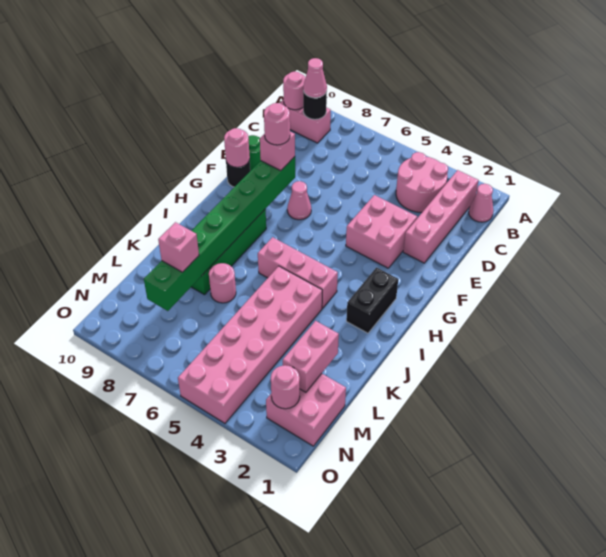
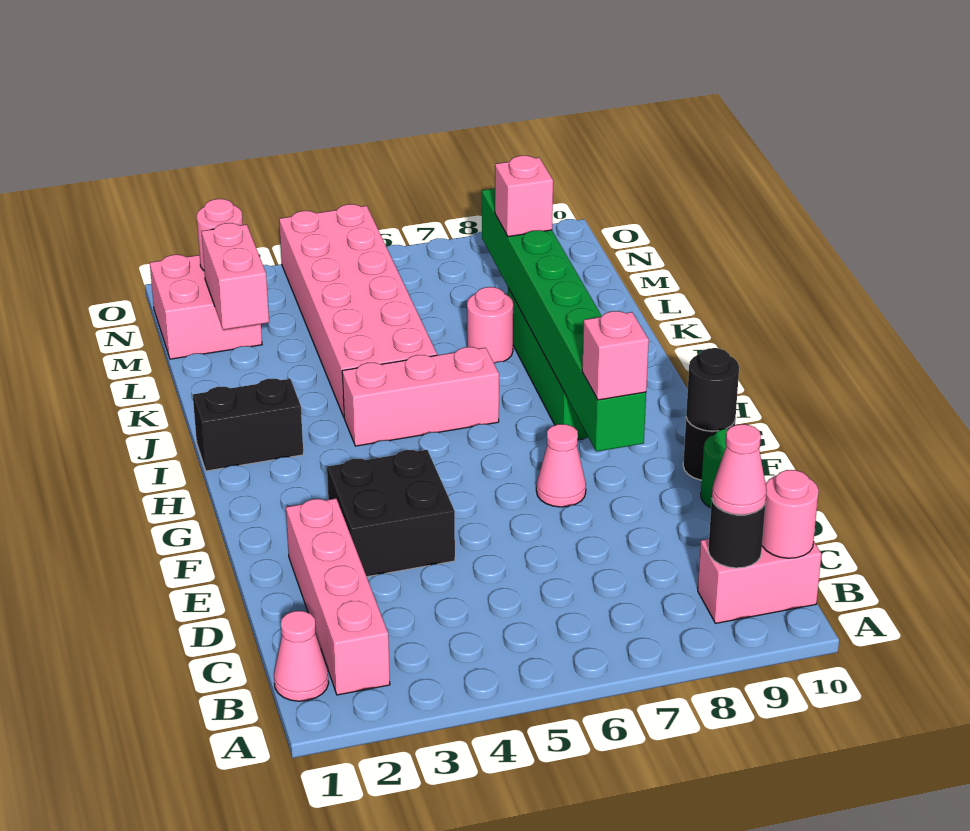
pink 2x2 round brick [396,152,448,212] -> none
pink 2x2 brick [346,195,417,268] -> black 2x2 brick [327,450,455,577]
pink 1x1 round brick [264,103,290,145] -> none
pink 1x1 round brick [224,128,250,167] -> black 1x1 round brick [686,348,739,431]
black 1x2 brick [346,268,398,333] -> black 1x2 brick turned to [193,379,303,471]

